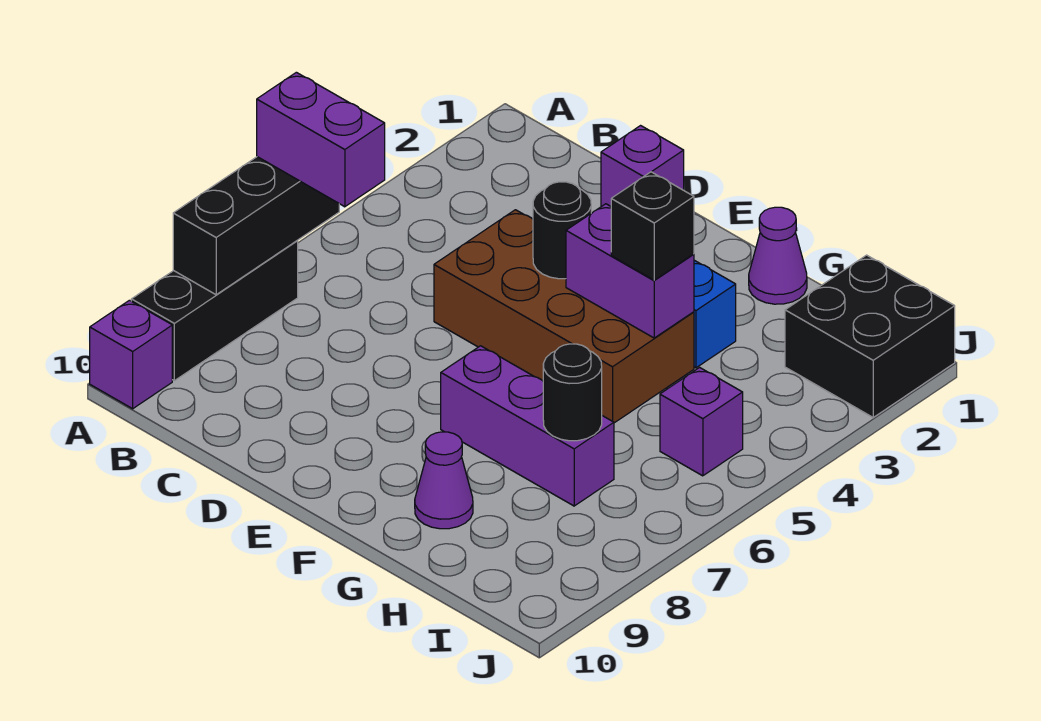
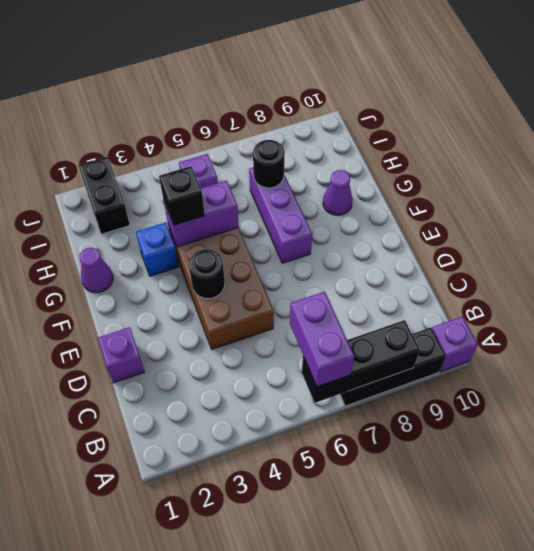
purple 1x2 brick [566,204,694,338] -> purple 1x2 brick turned to [164,181,239,247]
black 2x2 brick [785,255,955,417] -> black 1x2 brick [79,157,130,234]

